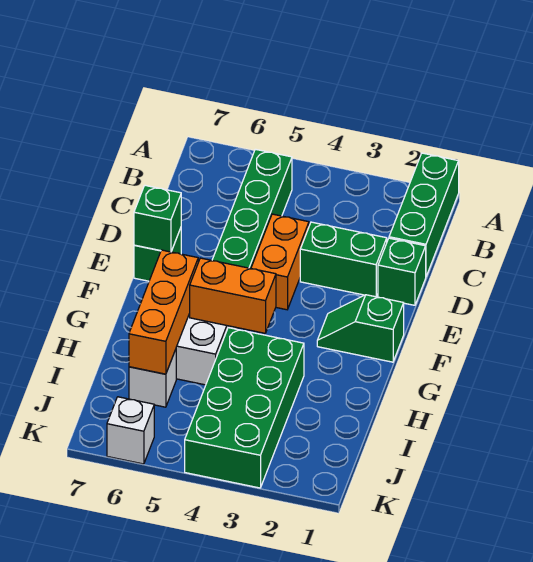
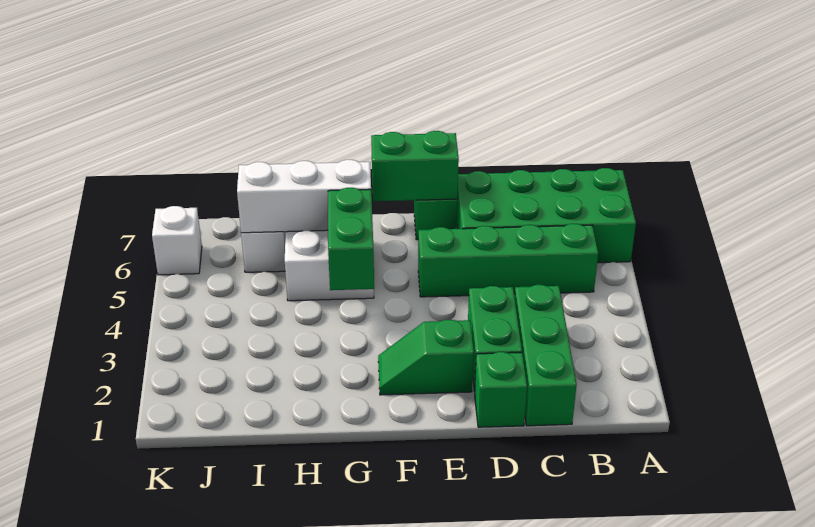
green 1x3 brick [389,153,459,276] -> green 1x3 brick turned to [515,285,577,426]
orange 1x2 brick [251,214,309,310] -> none
green 1x1 brick [134,185,181,252] -> green 1x2 brick [371,131,459,201]
green 1x2 slope [317,295,404,362] -> green 1x2 slope turned to [378,320,474,395]
orange 1x2 brick [190,258,276,333] -> green 1x2 brick [328,188,374,290]
orange 1x3 brick [129,250,198,374] -> white 1x3 brick [237,160,371,233]
green 2x4 brick [185,328,304,488] -> green 2x4 brick moved to [457,168,636,263]

